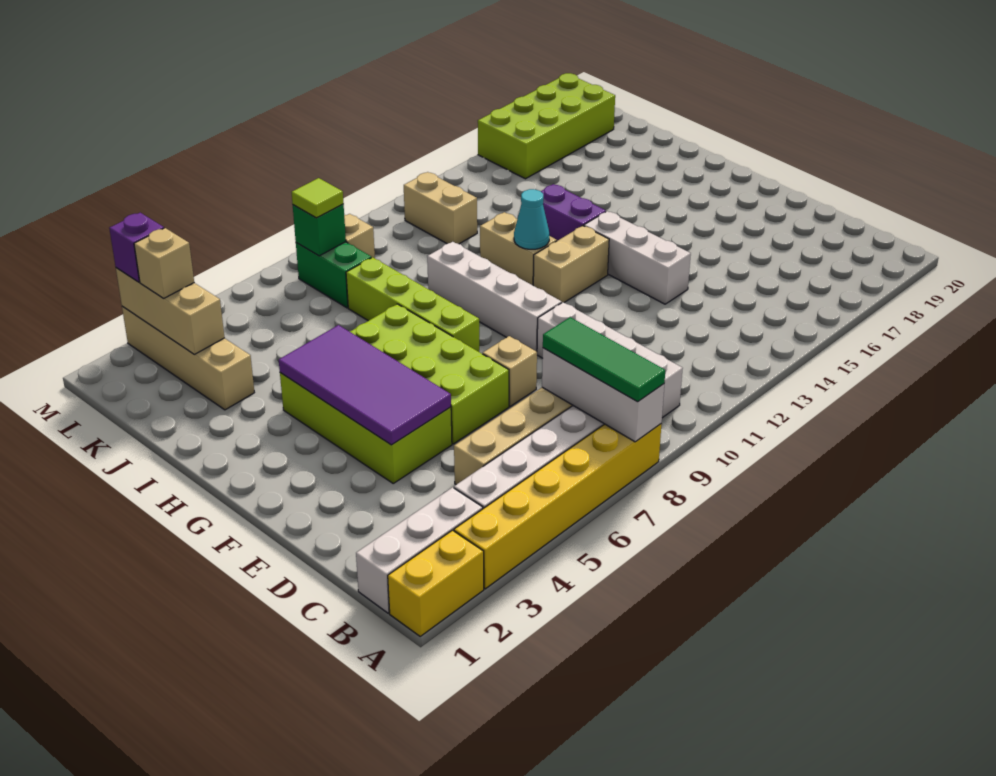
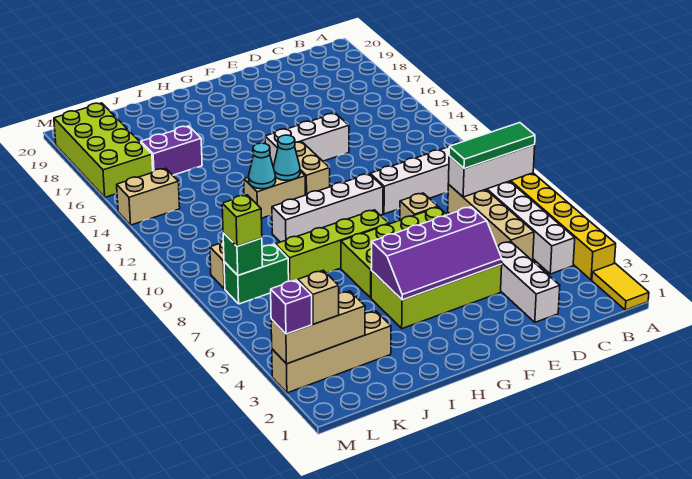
yellow 1x2 brick [388,530,484,636] -> yellow 1x2 tile [592,263,649,310]
white 1x3 brick [356,487,483,613] -> white 1x3 brick moved to [497,241,560,322]
purple 2x4 tile [279,325,451,445] -> purple 2x4 slope [371,207,502,300]
purple 1x2 brick [541,184,606,241] -> purple 1x2 brick moved to [141,126,202,175]
none -> cyan 1x1 cone [249,143,276,189]
tan 1x2 brick [404,172,477,244] -> tan 1x2 brick moved to [117,168,180,225]
lime 1x1 tile [292,178,344,218] -> lime 1x1 brick [222,195,262,246]

